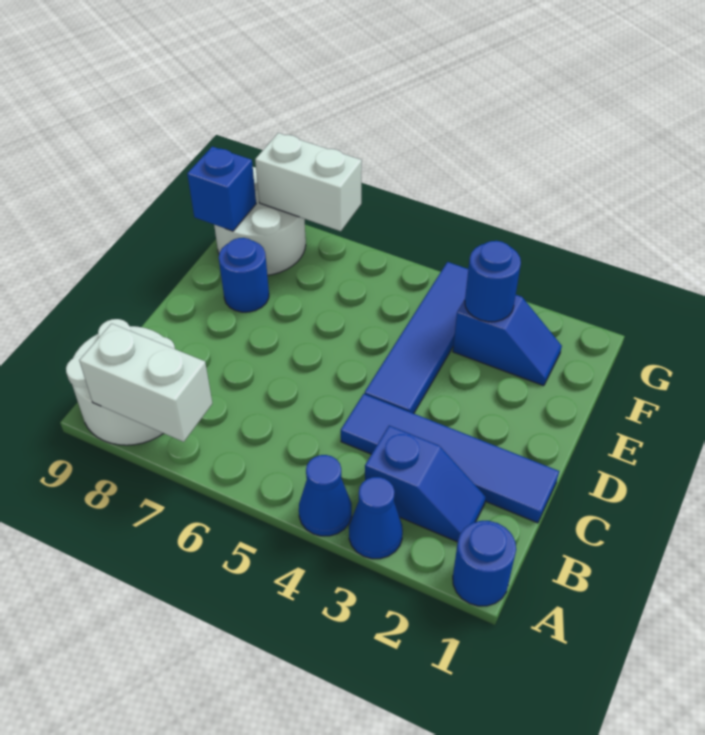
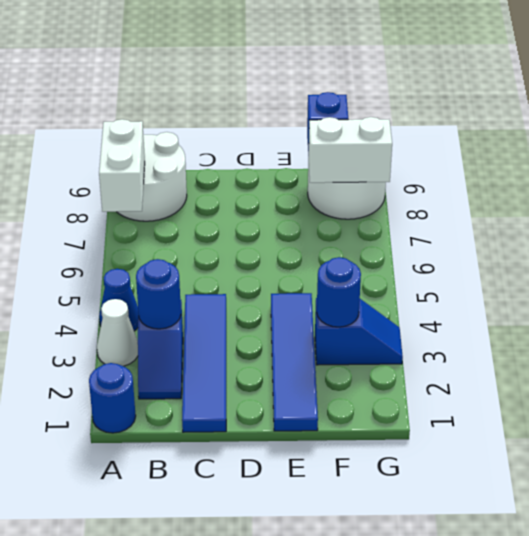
blue 1x1 cone [349,477,403,559] -> white 1x1 cone [97,299,138,366]
blue 1x4 tile [365,262,468,413] -> blue 1x4 tile turned to [271,293,318,431]
blue 1x1 round brick [219,238,269,312] -> blue 1x1 round brick moved to [136,259,181,329]
blue 1x2 slope [453,295,562,386] -> blue 1x2 slope turned to [315,298,403,365]
white 1x2 brick [255,133,362,231] -> white 1x2 brick turned to [308,117,392,183]

